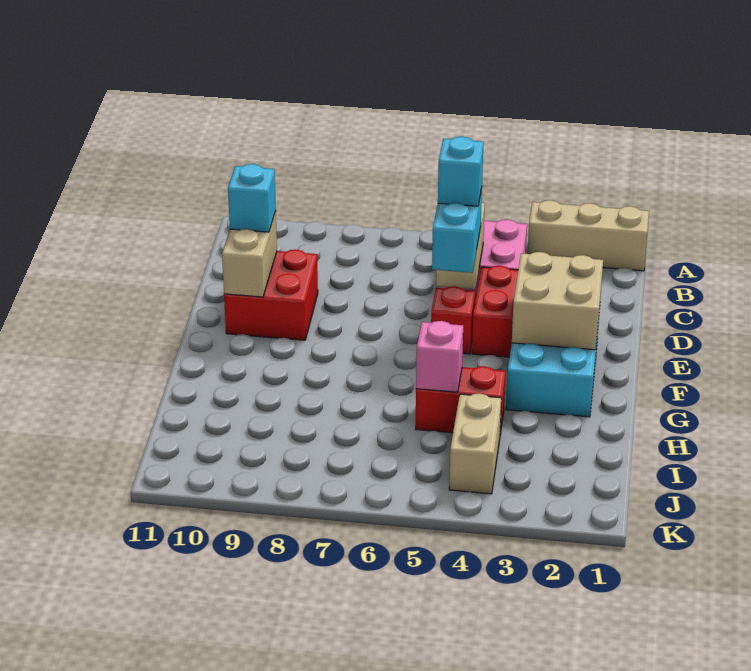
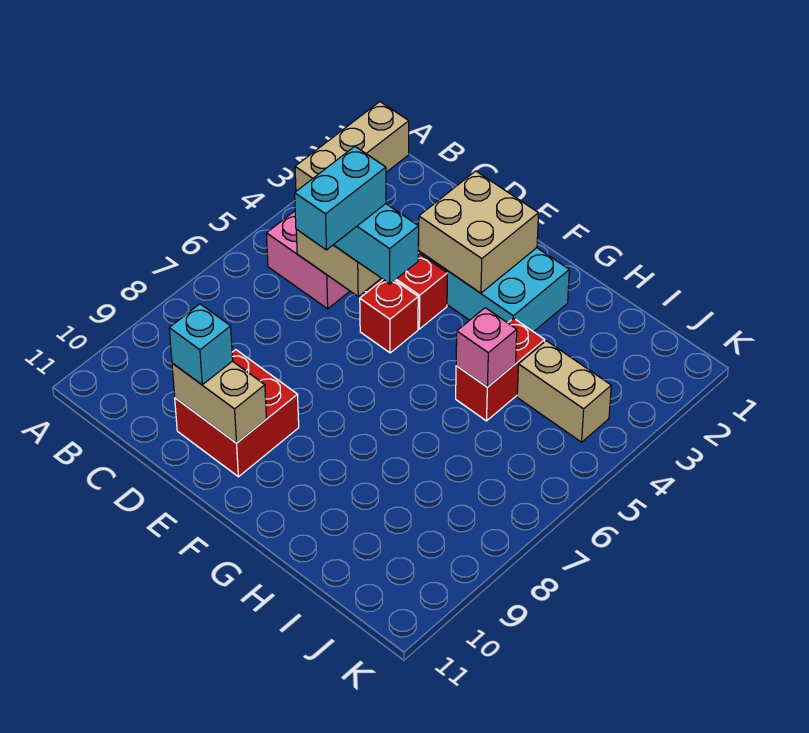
cyan 1x1 brick [438,136,484,206] -> cyan 1x2 brick [295,147,386,250]

